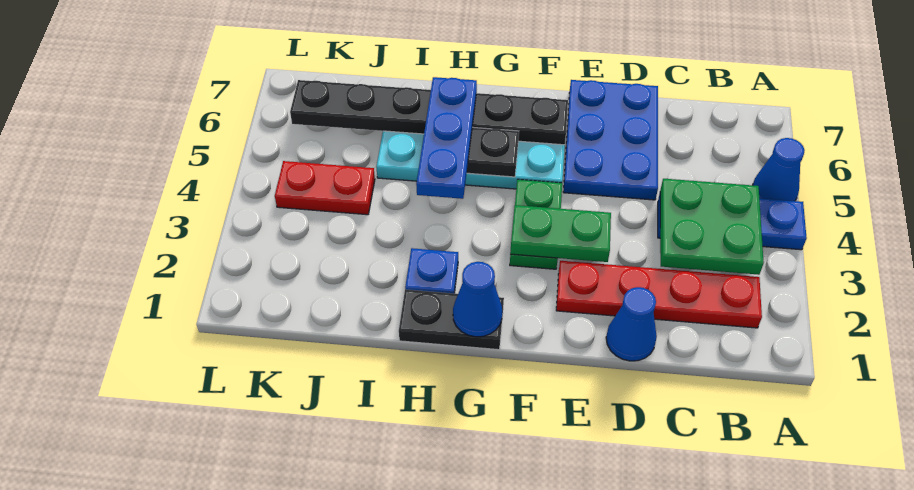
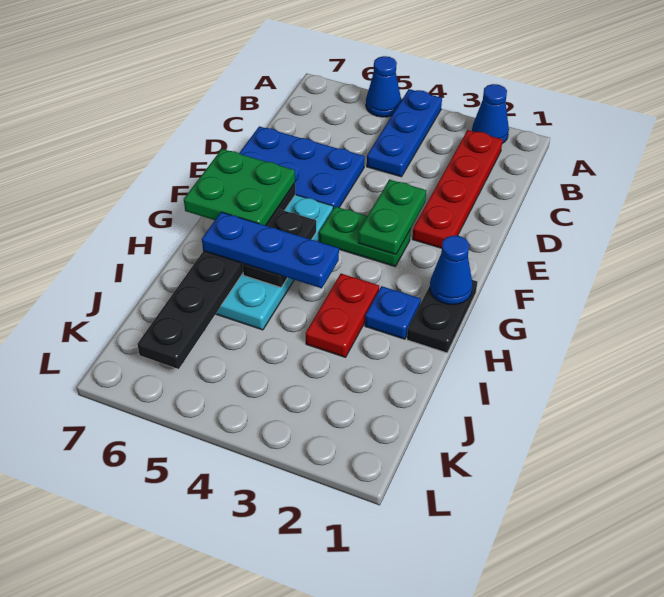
green 2x2 plate [660,179,764,275] -> green 2x2 plate moved to [184,149,295,226]
blue 1x1 cone [606,287,657,361] -> blue 1x1 cone moved to [472,84,509,143]
red 1x2 plate [275,161,375,215] -> red 1x2 plate moved to [306,274,379,357]

